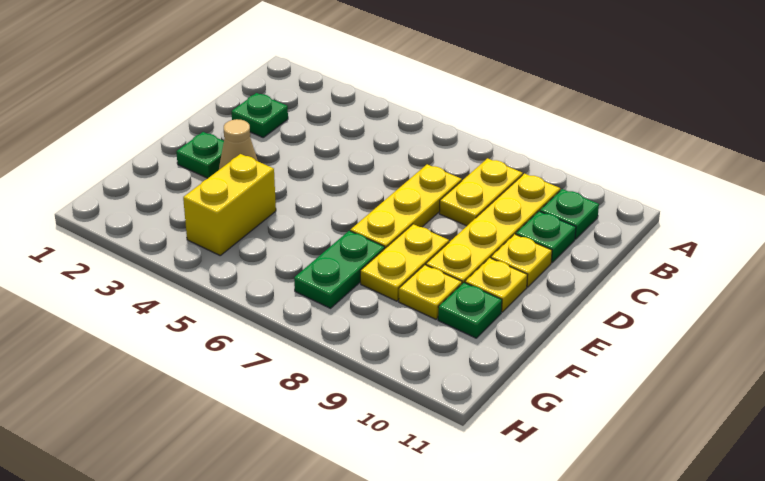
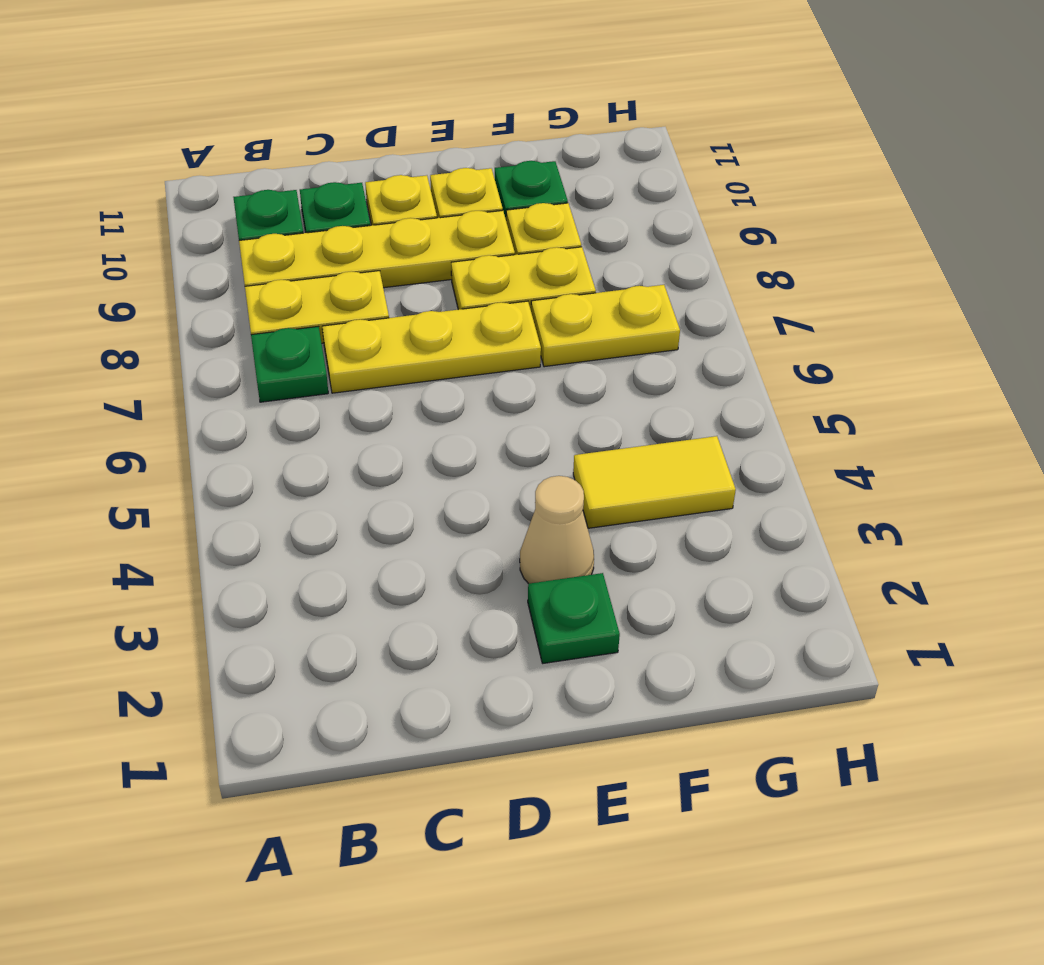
green 1x1 plate [231,93,288,137] -> green 1x1 plate moved to [251,326,328,402]
yellow 1x2 brick [183,154,276,255] -> yellow 1x2 tile [573,436,736,528]
green 1x2 plate [294,231,385,308] -> yellow 1x2 plate [531,285,680,367]

